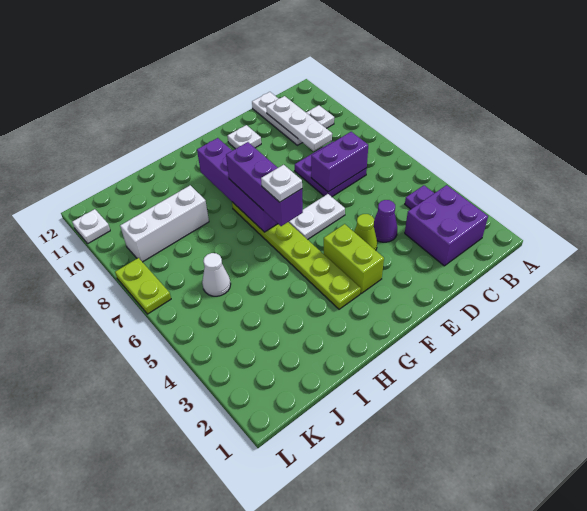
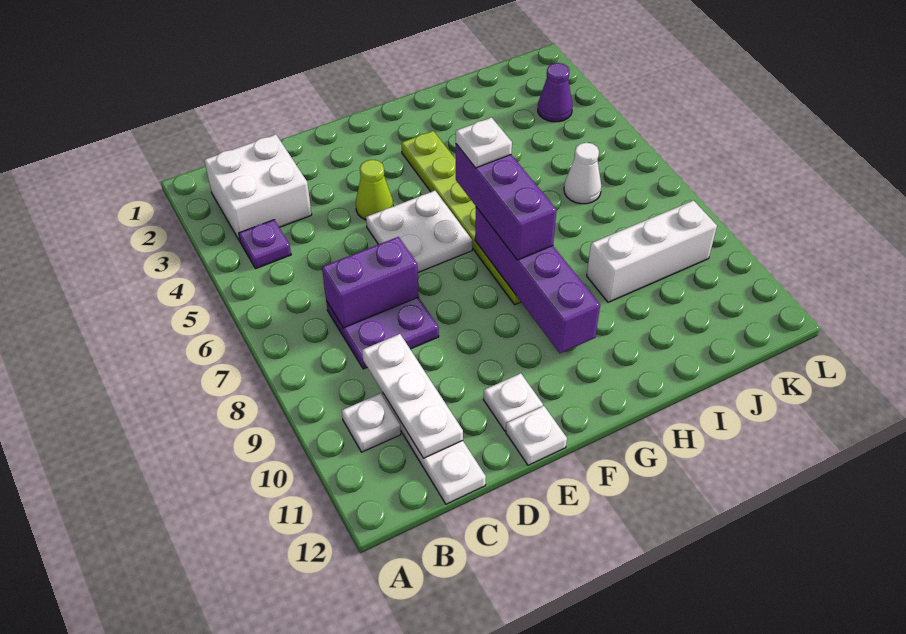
purple 2x2 brick [405,185,488,266] -> white 2x2 brick [204,135,312,241]
purple 1x1 cone [374,200,397,242] -> purple 1x1 cone moved to [538,63,573,122]
white 1x2 plate [289,194,345,240] -> white 2x2 plate [366,191,472,272]
lime 1x2 brick [324,224,384,293] -> none
lime 1x2 plate [115,258,171,314] -> none
white 1x1 plate [72,209,110,243] -> white 1x1 plate moved to [506,406,567,465]

